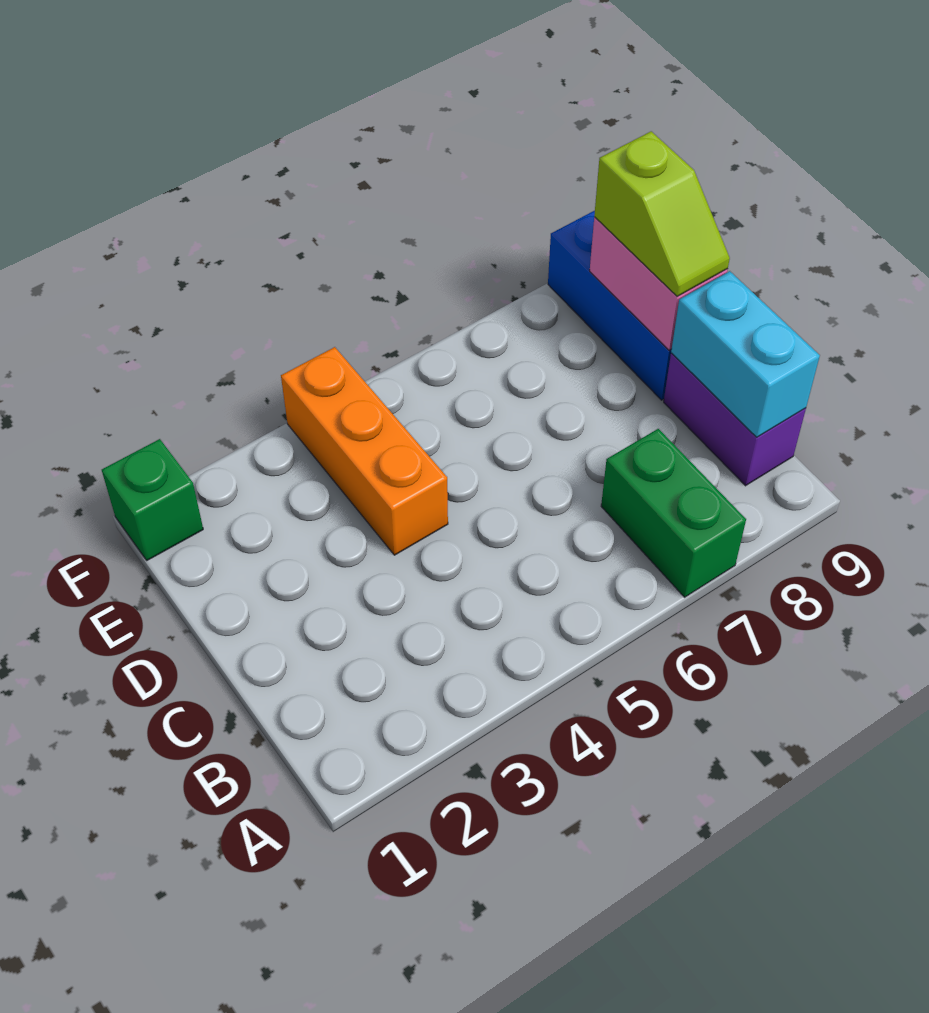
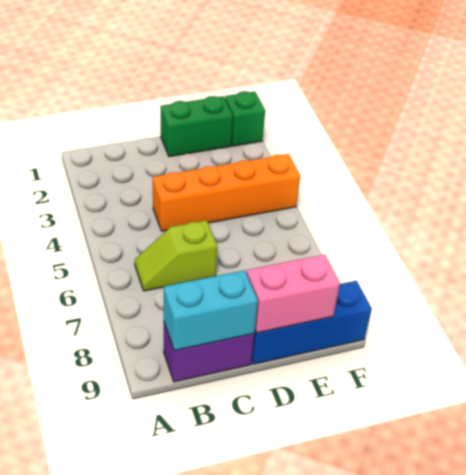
green 1x2 brick [601,429,746,597] -> green 1x2 brick moved to [161,96,233,157]
orange 1x3 brick [281,347,448,555] -> orange 1x4 brick [153,154,300,231]
lime 1x2 slope [594,131,730,296] -> lime 1x2 slope moved to [135,220,217,291]

